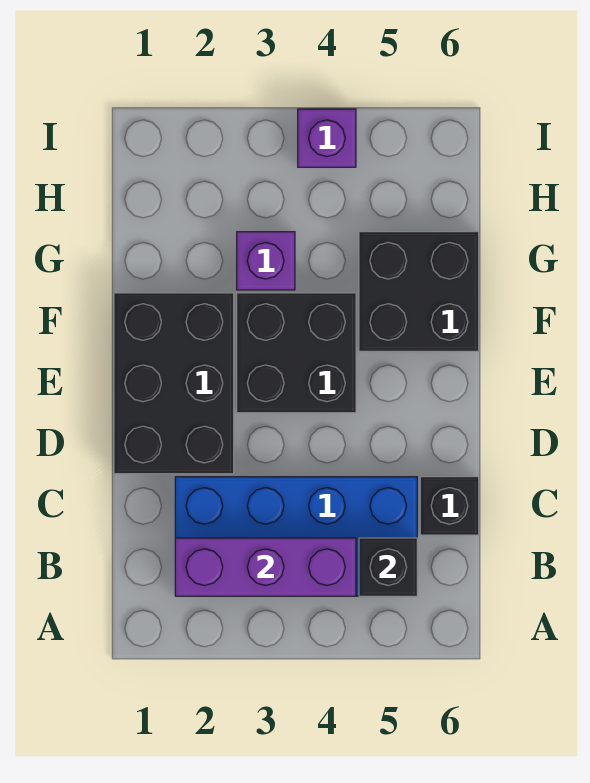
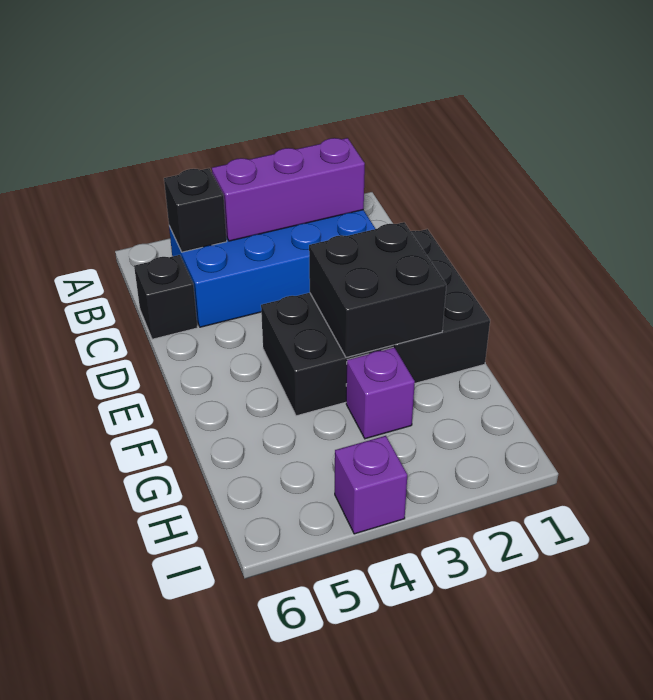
black 2x2 brick [359,232,479,351] -> black 2x2 brick moved to [309,222,446,357]

